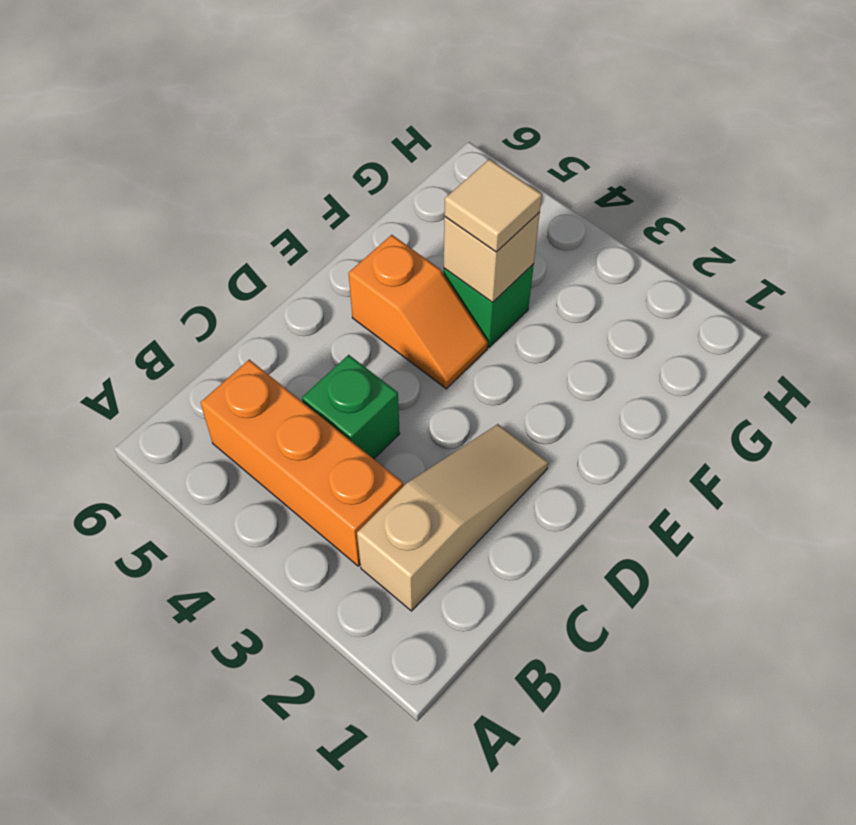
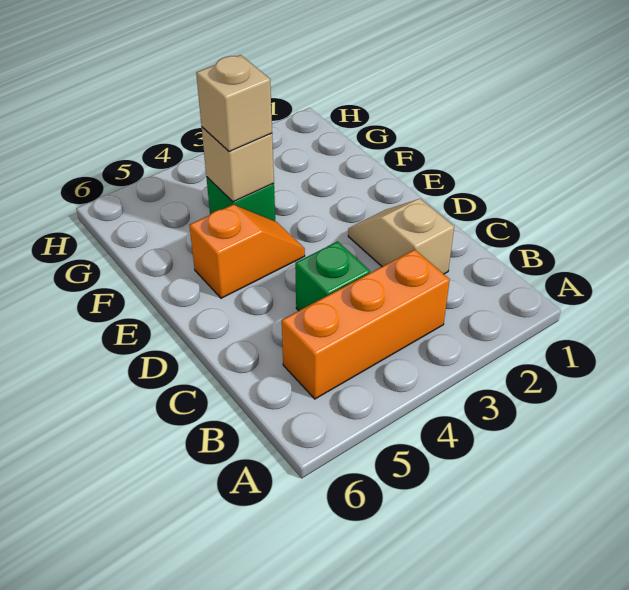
tan 1x3 slope [357,424,548,611] -> tan 1x2 slope [348,199,454,274]
tan 1x1 tile [444,159,542,252] -> tan 1x1 brick [196,55,272,152]

